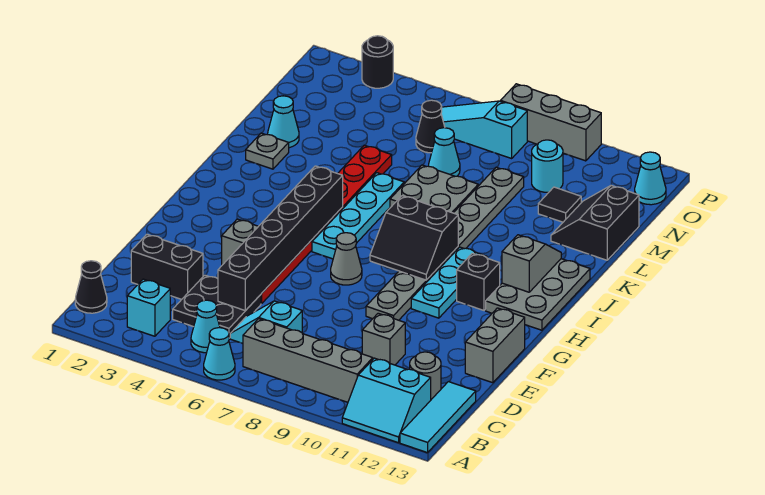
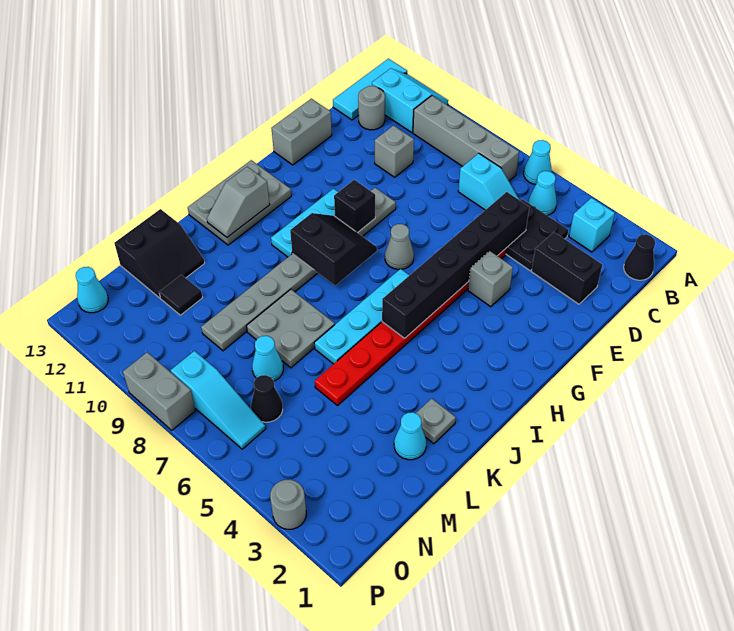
black 1x1 brick [457,253,500,310] -> black 1x1 brick moved to [334,180,375,233]
cyan 1x1 round brick [532,140,563,192] -> none
black 1x1 round brick [362,36,393,88] -> grey 1x1 round brick [270,480,306,529]
grey 1x3 brick [501,84,601,161] -> grey 1x2 brick [123,352,196,430]

